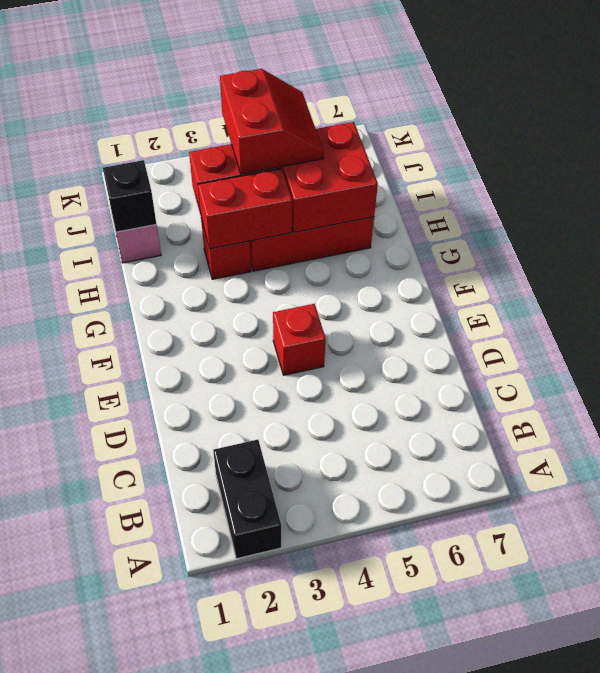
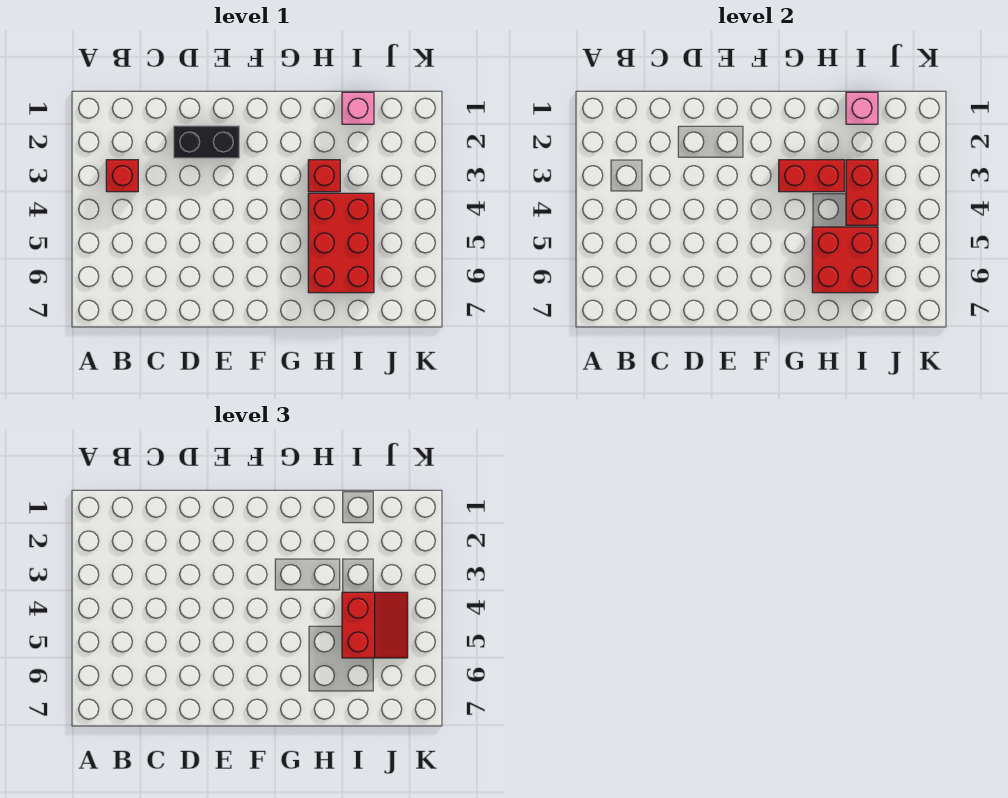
black 1x2 brick [213,440,281,559] -> black 1x2 brick moved to [174,126,239,158]
red 1x1 brick [273,304,326,375] -> red 1x1 brick moved to [106,160,138,192]
red 1x2 brick [198,169,292,249] -> red 1x2 brick turned to [779,160,844,192]
black 1x1 brick [103,160,156,232] -> pink 1x1 brick [846,92,878,124]
red 2x2 slope [220,69,324,174] -> red 2x2 slope turned to [342,592,408,658]

